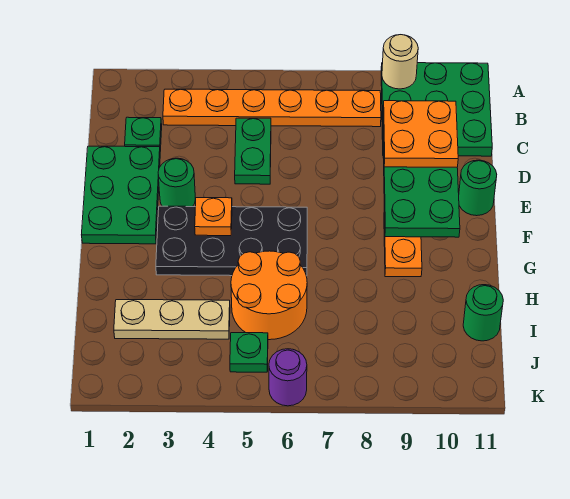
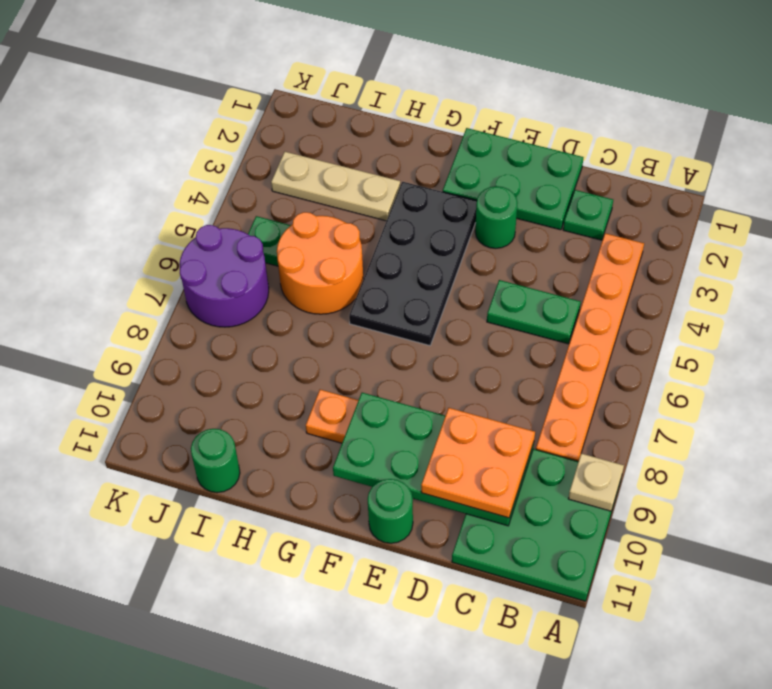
tan 1x1 round brick [382,35,418,89] -> tan 1x1 plate [568,453,624,511]
orange 1x1 plate [195,198,232,236] -> none
tan 1x3 plate [114,300,230,339] -> tan 1x3 plate turned to [271,152,400,221]
purple 1x1 round brick [269,349,307,406] -> purple 2x2 round brick [179,225,269,327]

